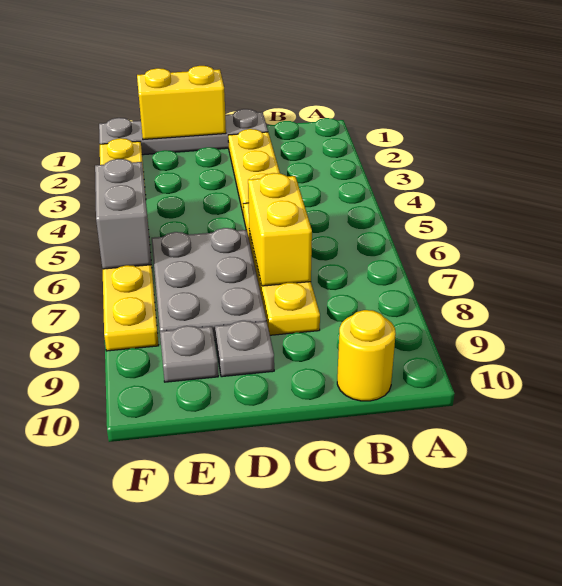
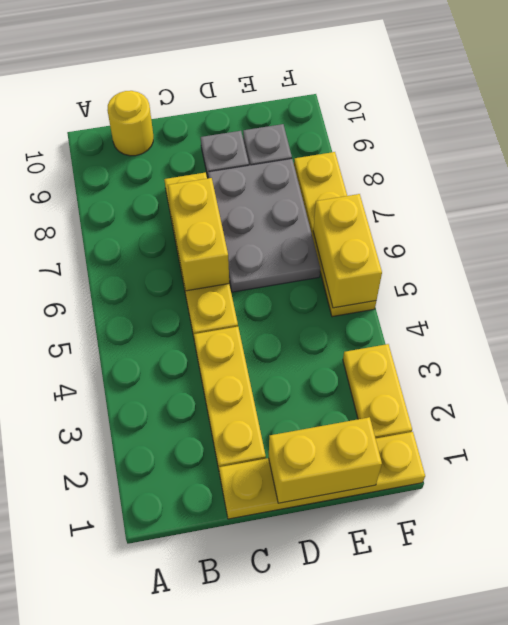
grey 1x4 plate [99,109,268,155] -> yellow 1x4 plate [219,432,425,519]
grey 1x2 brick [95,159,151,269] -> yellow 1x2 brick [313,194,382,308]

